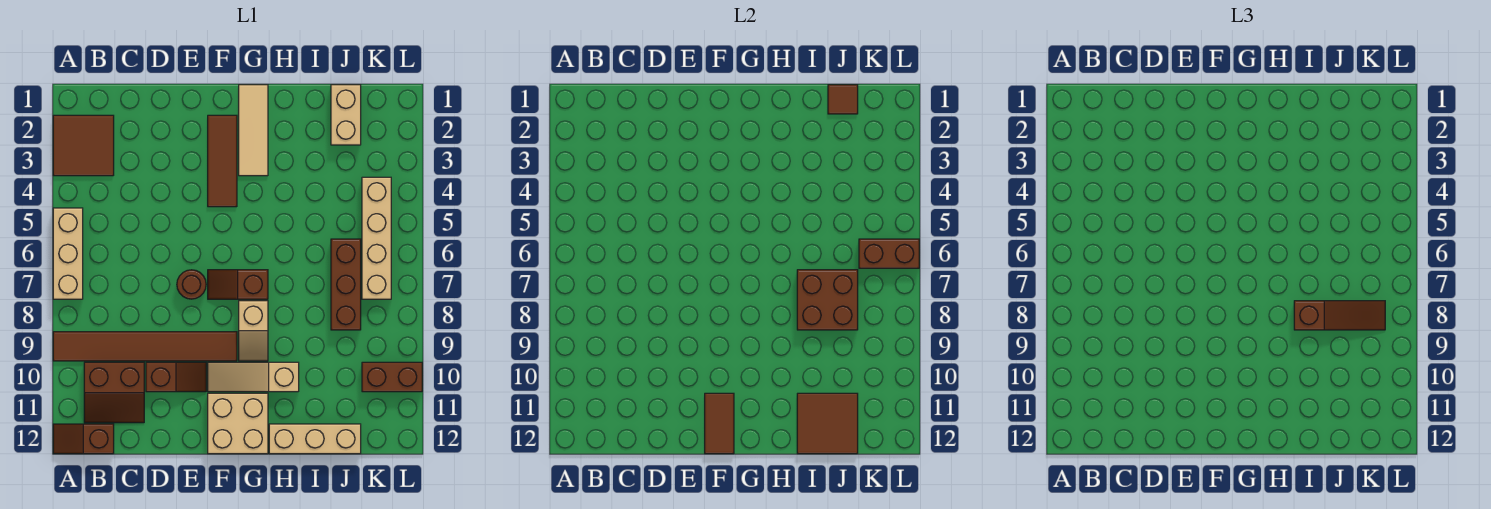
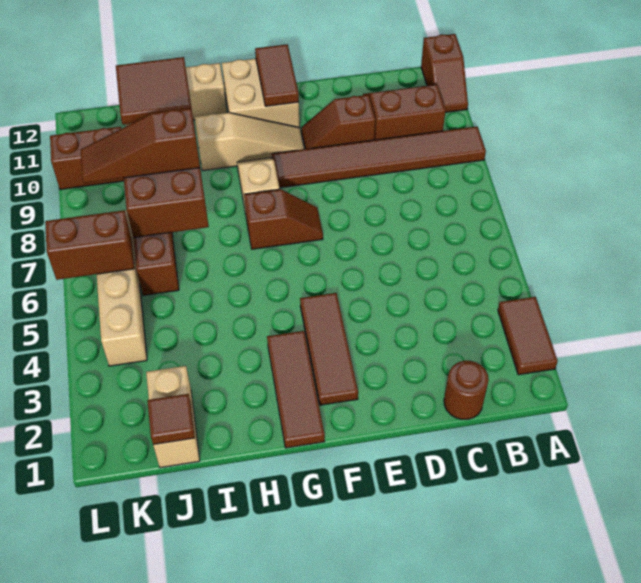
brown 2x2 tile [53,115,114,176] -> brown 1x2 tile [498,297,558,375]
tan 1x3 brick [53,208,83,299] -> none
brown 1x2 slope [53,424,114,454] -> brown 1x2 slope turned to [421,34,468,112]
brown 1x1 round brick [177,270,206,299] -> brown 1x1 round brick moved to [444,361,489,420]
tan 1x3 tile [239,85,268,176] -> brown 1x3 tile [267,331,325,448]

